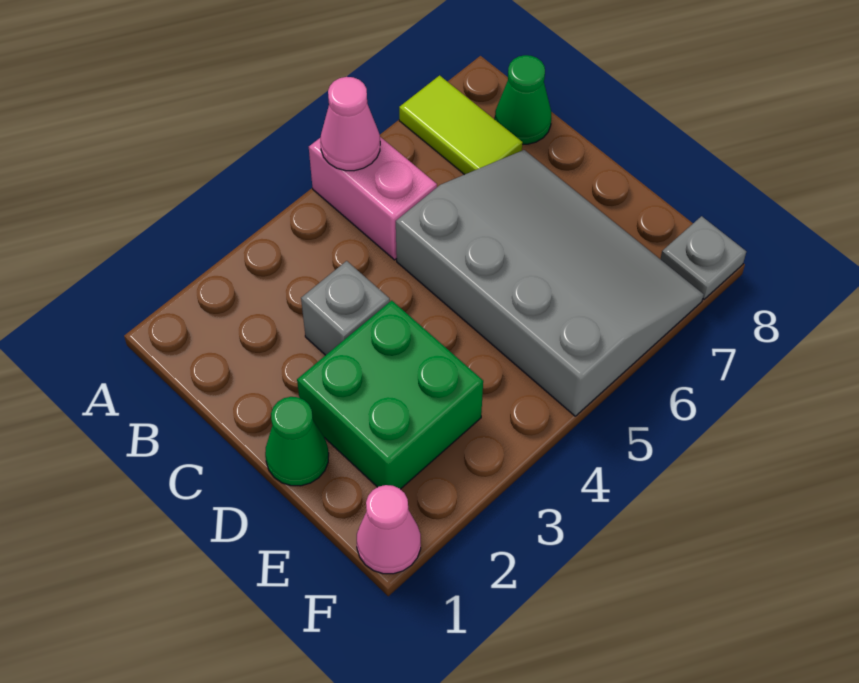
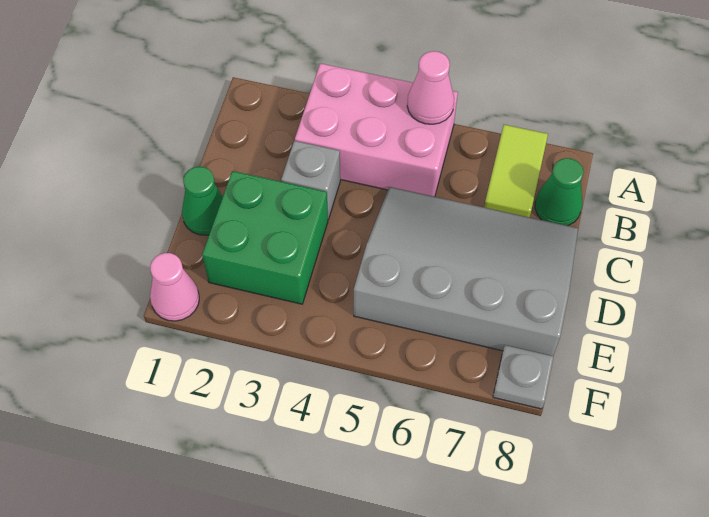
pink 1x2 brick [309,137,437,260] -> pink 2x3 brick [295,63,458,197]
grey 3x4 slope [396,150,704,416] -> grey 3x4 slope turned to [354,187,578,356]

